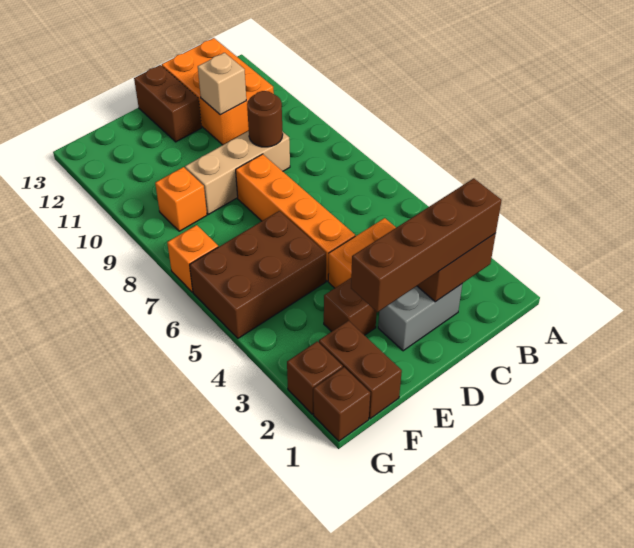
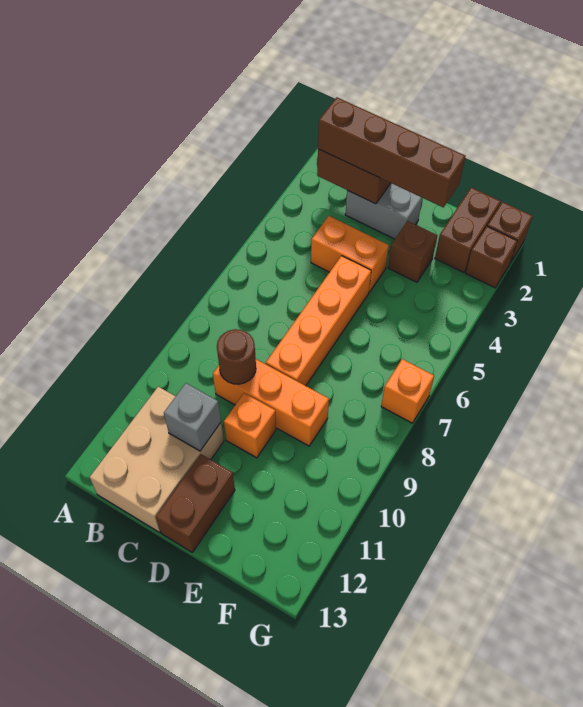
orange 2x3 brick [162,38,274,145] -> tan 2x3 brick [90,387,224,532]
tan 1x3 brick [185,131,290,214] -> orange 1x3 brick [213,359,329,446]
tan 1x1 brick [198,53,246,115] -> grey 1x1 brick [164,383,221,451]
brown 2x3 brick [190,211,326,338] -> none
orange 1x1 brick [155,167,207,231] -> orange 1x1 brick moved to [224,393,276,458]

